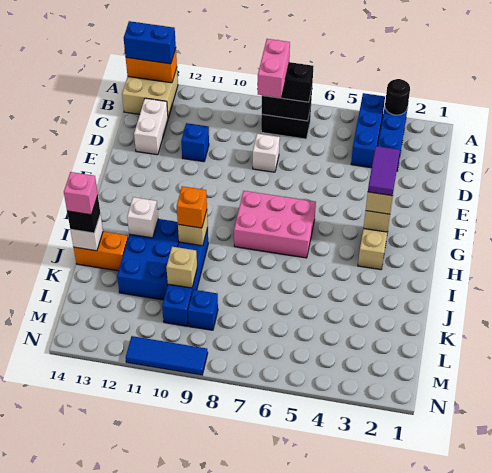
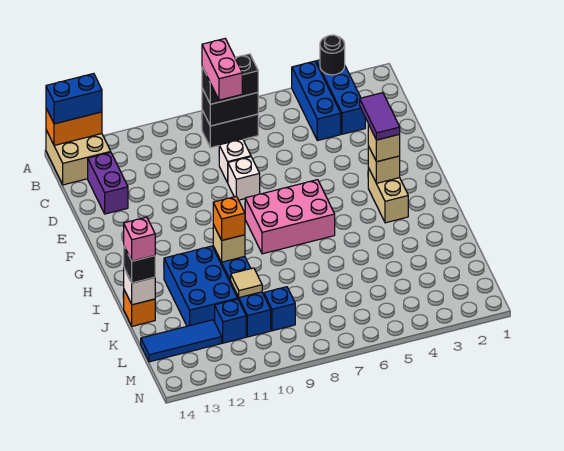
white 1x2 brick [134,98,168,155] -> purple 1x2 brick [88,152,128,214]
blue 1x1 brick [181,123,209,162] -> blue 1x1 brick moved to [215,299,246,343]
white 1x1 brick [127,197,158,238] -> white 1x1 brick moved to [228,157,260,200]
orange 1x2 brick [74,231,128,271] -> orange 1x1 brick [124,290,155,326]
tan 1x1 brick [166,247,197,288] -> tan 1x1 tile [231,268,262,297]
blue 1x3 tile [126,336,208,375] -> blue 1x3 tile moved to [141,320,222,362]

